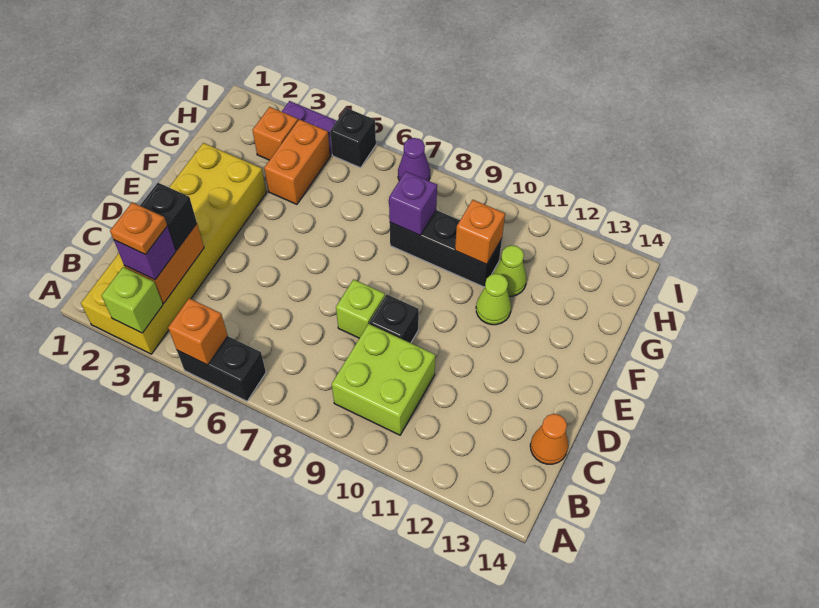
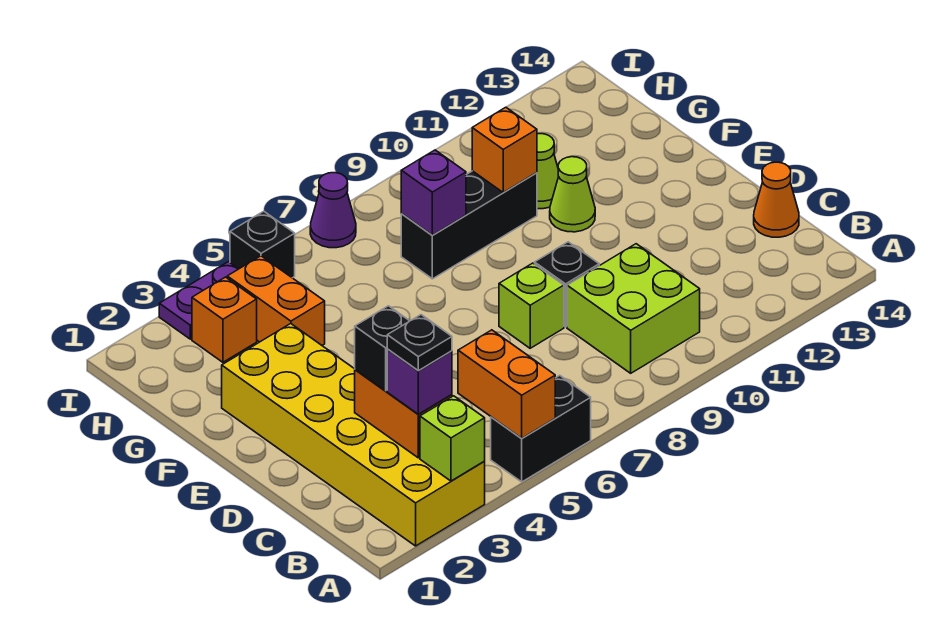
orange 1x1 brick [168,298,228,365] -> orange 1x2 brick [458,330,555,438]
orange 1x1 plate [110,202,167,255] -> black 1x1 plate [387,315,452,371]

